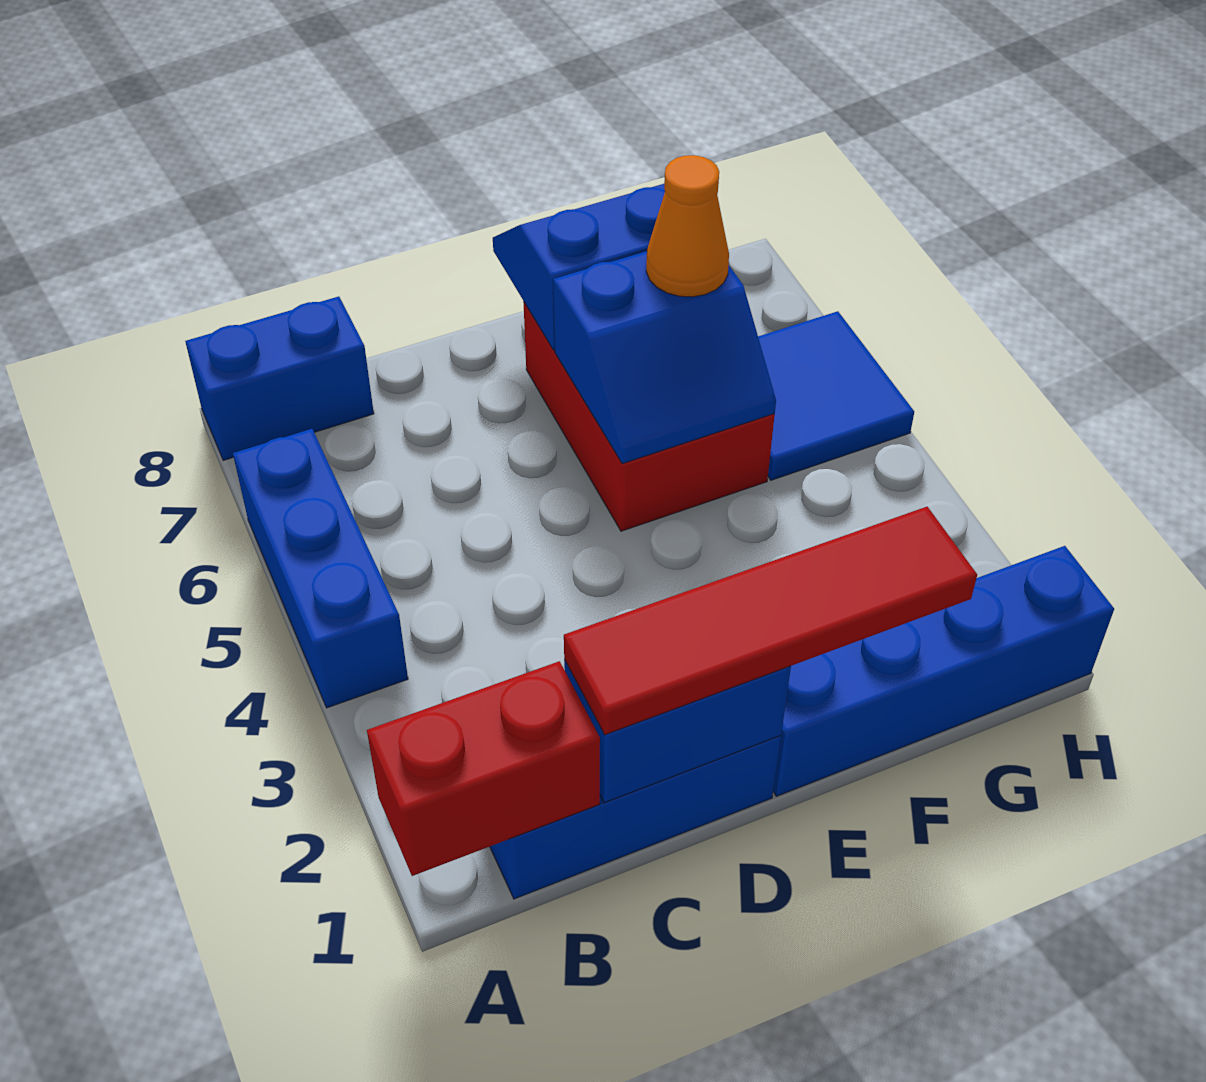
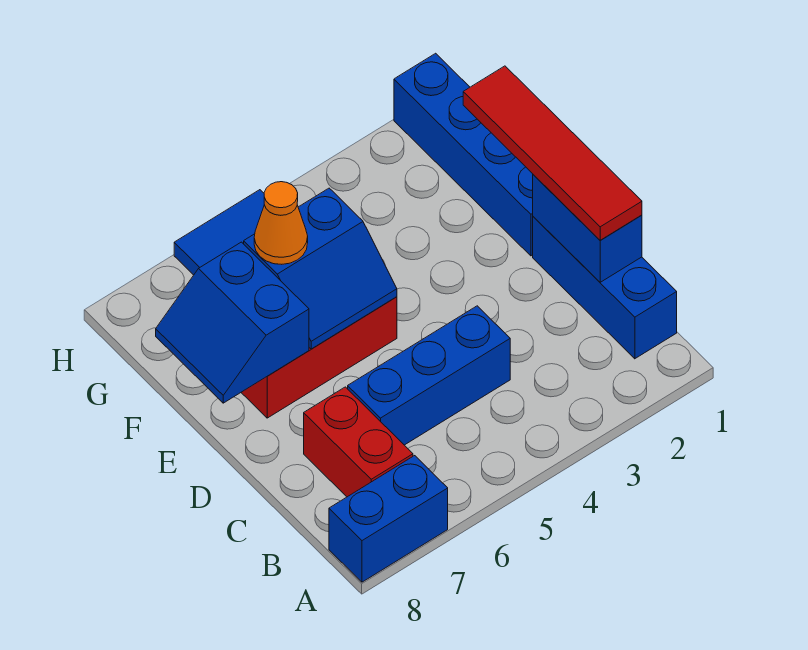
red 1x2 brick [367,661,600,876] -> red 1x2 brick moved to [304,387,413,497]
blue 1x3 brick [233,429,408,708] -> blue 1x3 brick moved to [348,306,510,445]
blue 1x2 brick [185,297,374,460] -> blue 1x2 brick turned to [329,456,448,582]
blue 2x2 slope [553,251,776,464] -> blue 2x2 slope turned to [244,188,397,349]

